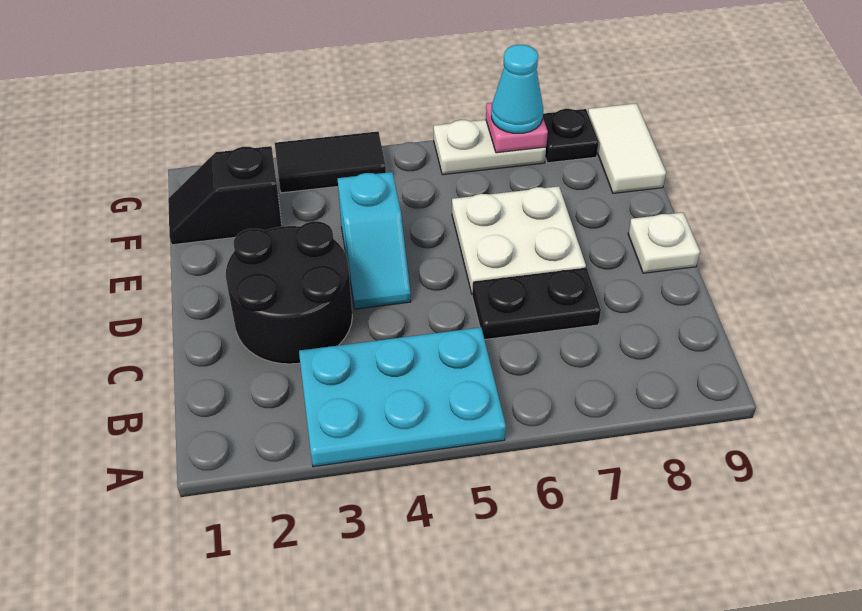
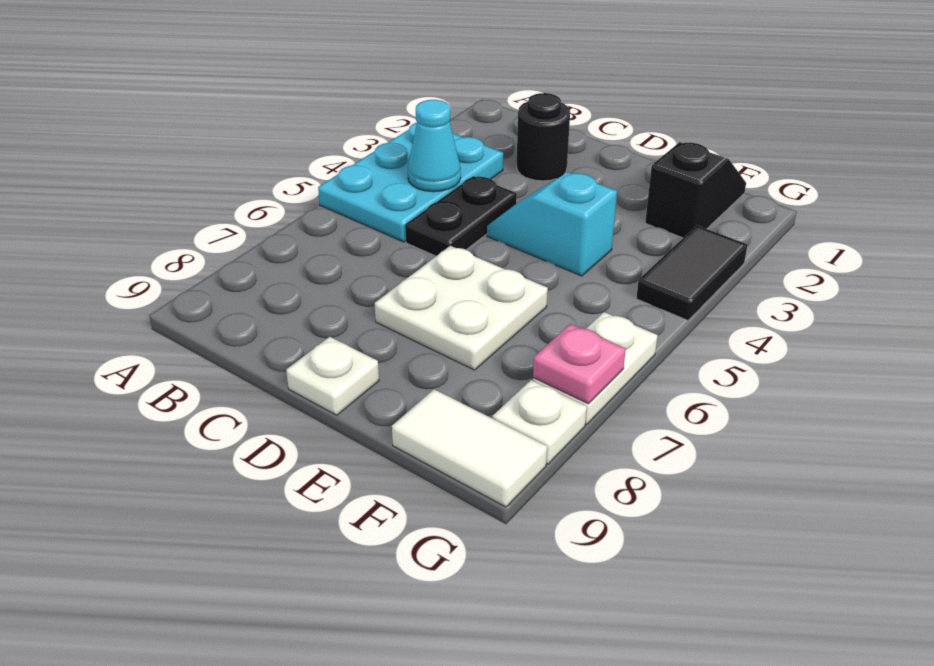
black 2x2 round brick [226,221,352,364] -> black 1x1 round brick [516,93,570,181]
black 1x2 plate [472,268,601,340] -> black 1x2 plate moved to [405,176,517,256]
cyan 1x1 cone [491,45,543,133] -> cyan 1x1 cone moved to [408,100,461,192]
black 1x1 plate [543,109,599,163] -> white 1x1 plate [492,380,587,464]

